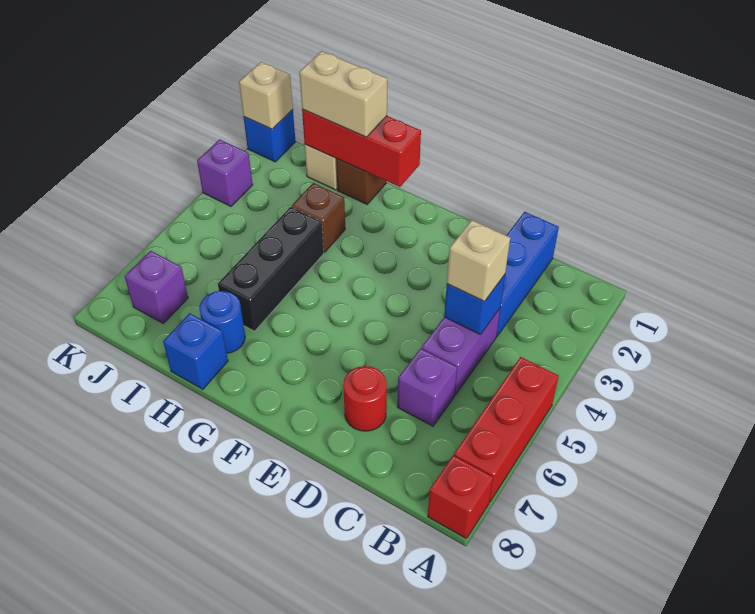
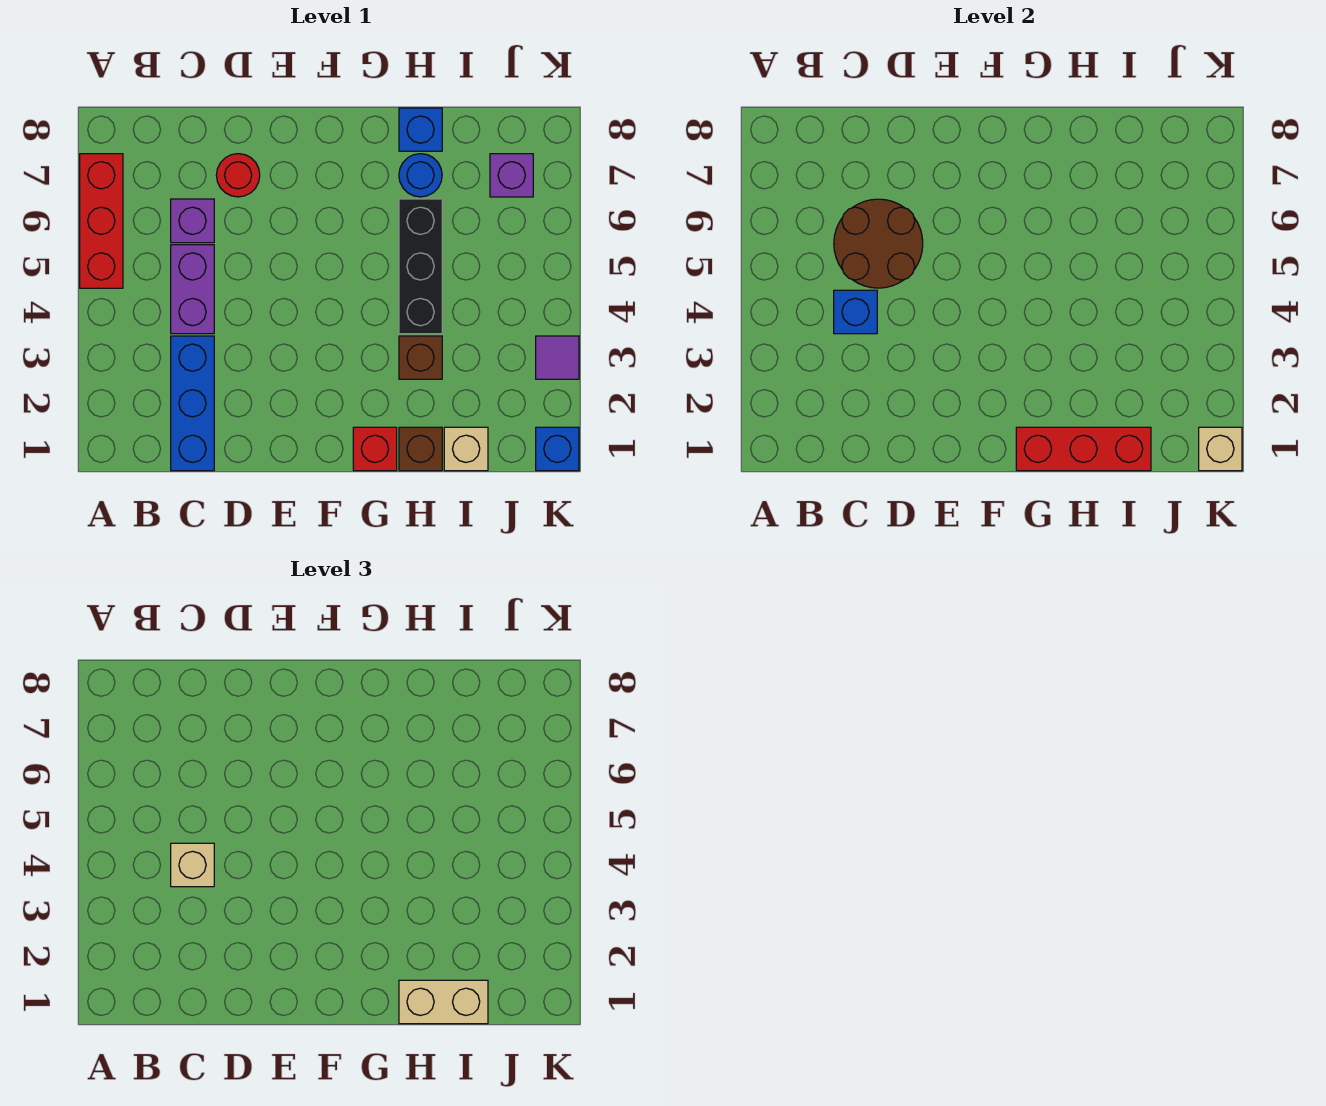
red 1x1 brick [428,455,493,539] -> red 1x1 brick moved to [353,427,397,471]
none -> brown 2x2 round brick [834,199,923,288]
purple 1x1 brick [197,139,253,206] -> purple 1x1 tile [536,336,579,379]

